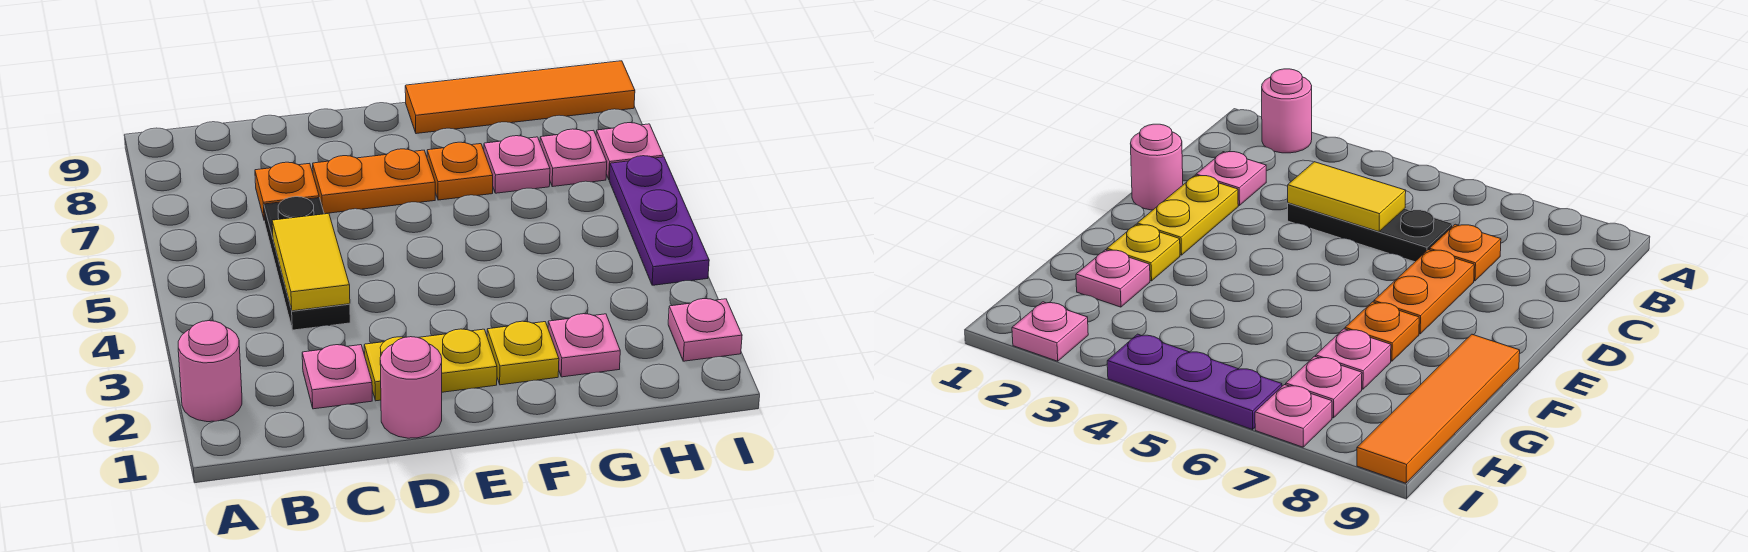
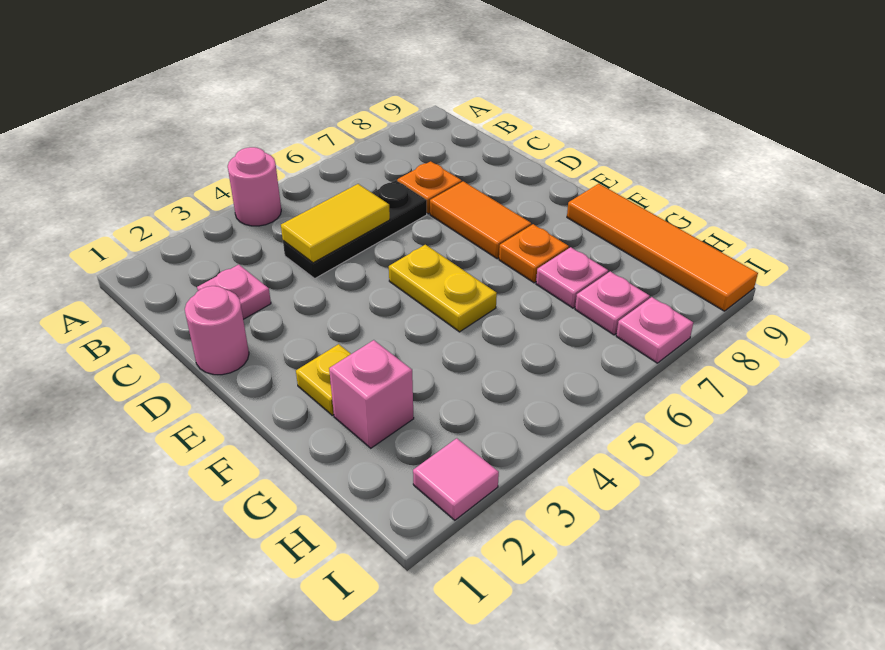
pink 1x1 round brick [178,321,242,422] -> pink 1x1 round brick moved to [228,147,281,226]
yellow 1x2 plate [364,329,497,401] -> yellow 1x2 plate moved to [389,245,497,332]
orange 1x2 plate [313,149,435,214] -> orange 1x2 tile [430,181,531,259]
pink 1x1 plate [548,314,620,377] -> pink 1x1 brick [329,340,414,448]
pink 1x1 plate [668,299,742,361] -> pink 1x1 tile [413,438,499,520]
purple 1x3 plate [609,156,709,285] -> none

